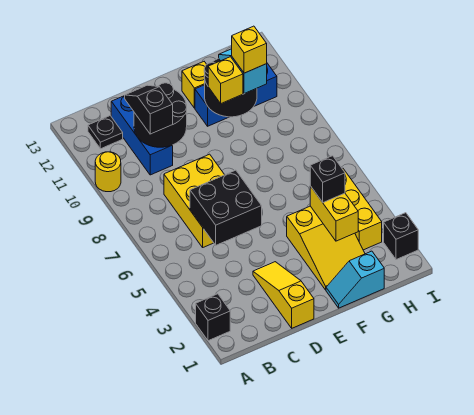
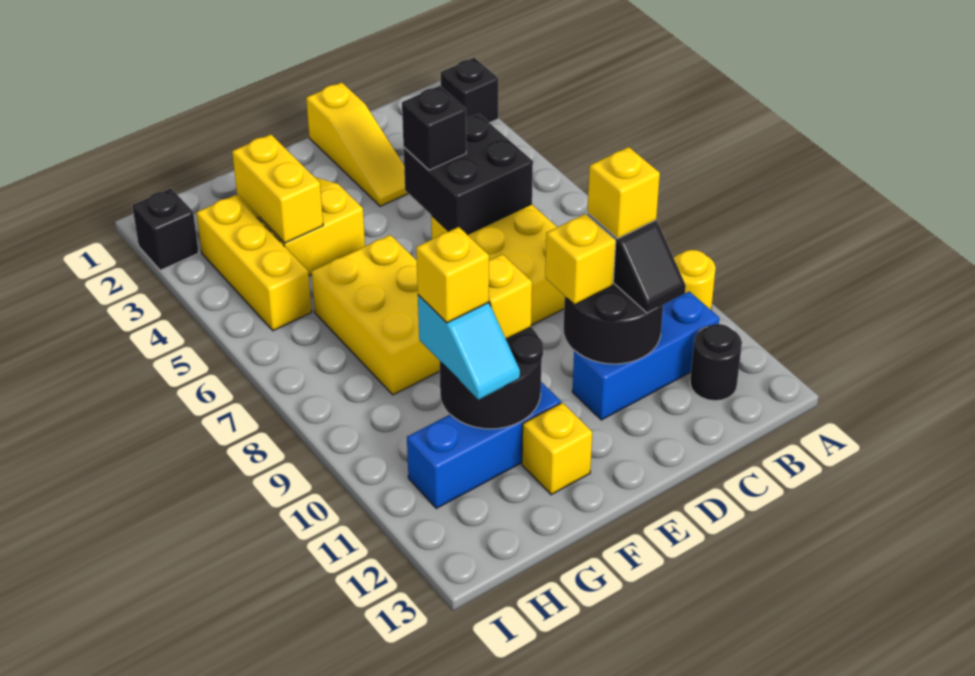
black 1x1 plate [88,116,123,149] -> black 1x1 round brick [690,324,742,401]
blue 1x3 brick [111,96,173,175] -> blue 1x3 brick turned to [572,292,719,420]
none -> yellow 1x1 brick [588,147,660,239]
none -> yellow 1x1 brick [545,214,616,305]
cyan 1x2 slope [326,251,384,308] -> none
none -> yellow 2x3 brick [312,235,440,395]
black 1x1 brick [310,156,345,202] -> black 1x1 brick moved to [402,86,466,170]

